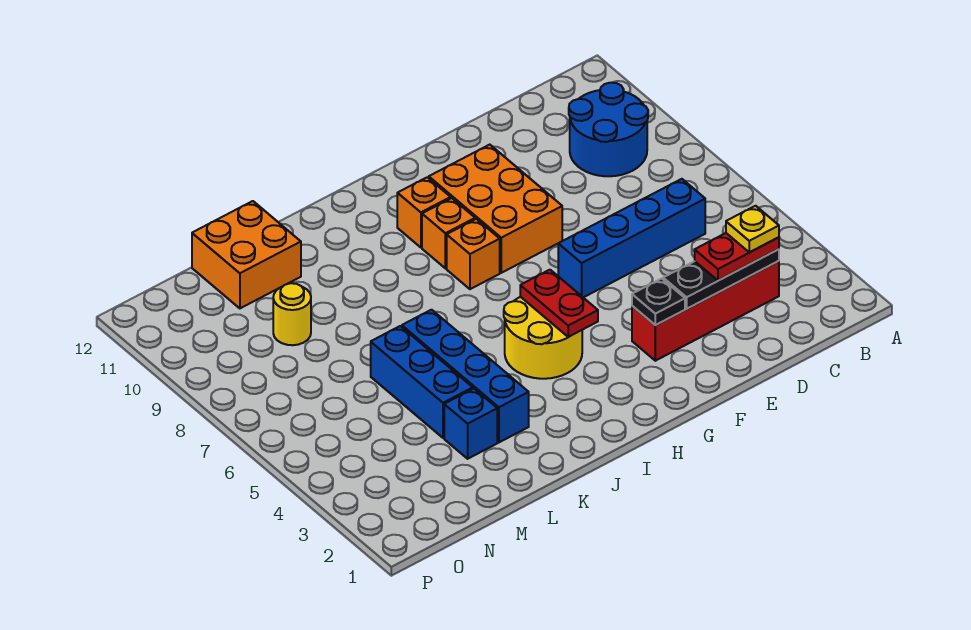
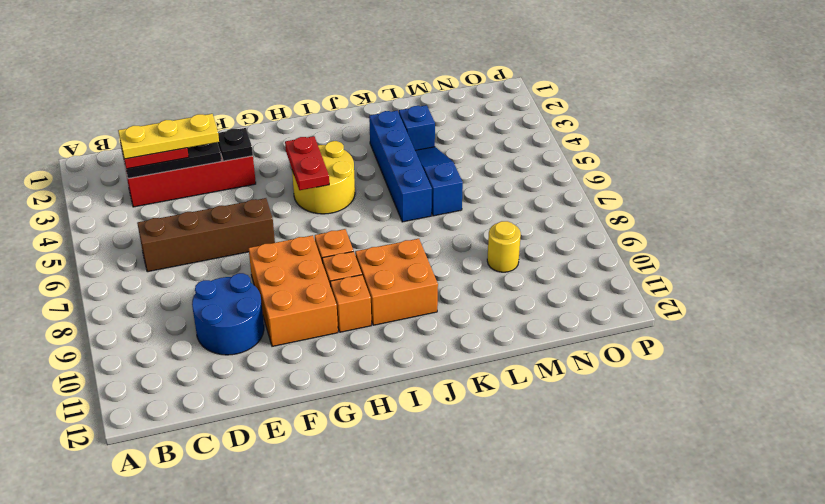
blue 2x2 round brick [569,83,648,176] -> blue 2x2 round brick moved to [192,273,264,355]
yellow 1x1 plate [726,206,779,252] -> yellow 1x3 plate [118,114,219,159]
blue 1x4 brick [558,179,705,298] -> brown 1x4 brick [137,198,275,272]
blue 1x3 brick [371,326,473,438] -> blue 1x3 slope [415,147,463,216]
orange 2x2 brick [192,201,301,308] -> orange 2x2 brick moved to [355,239,438,325]

